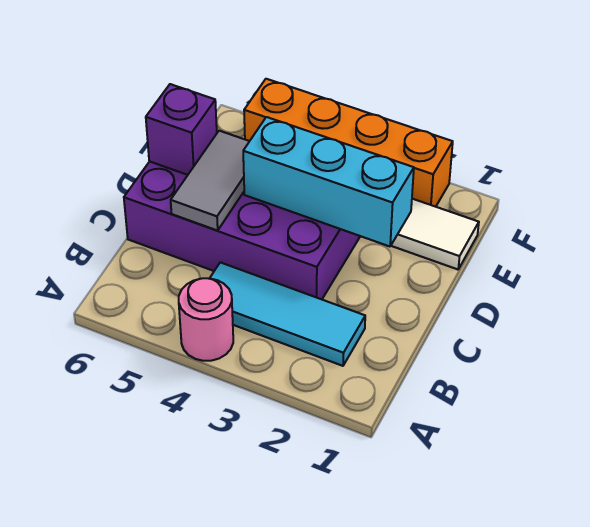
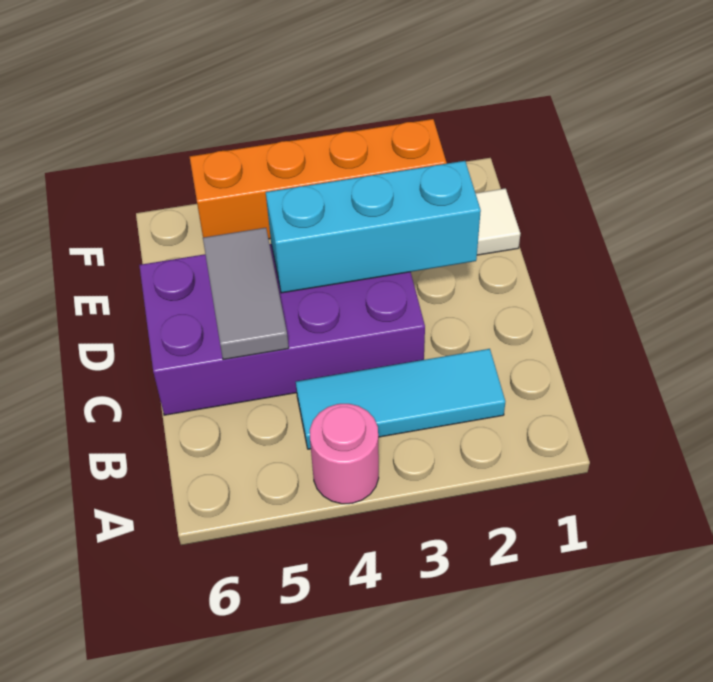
purple 1x1 brick [146,84,217,175] -> none

